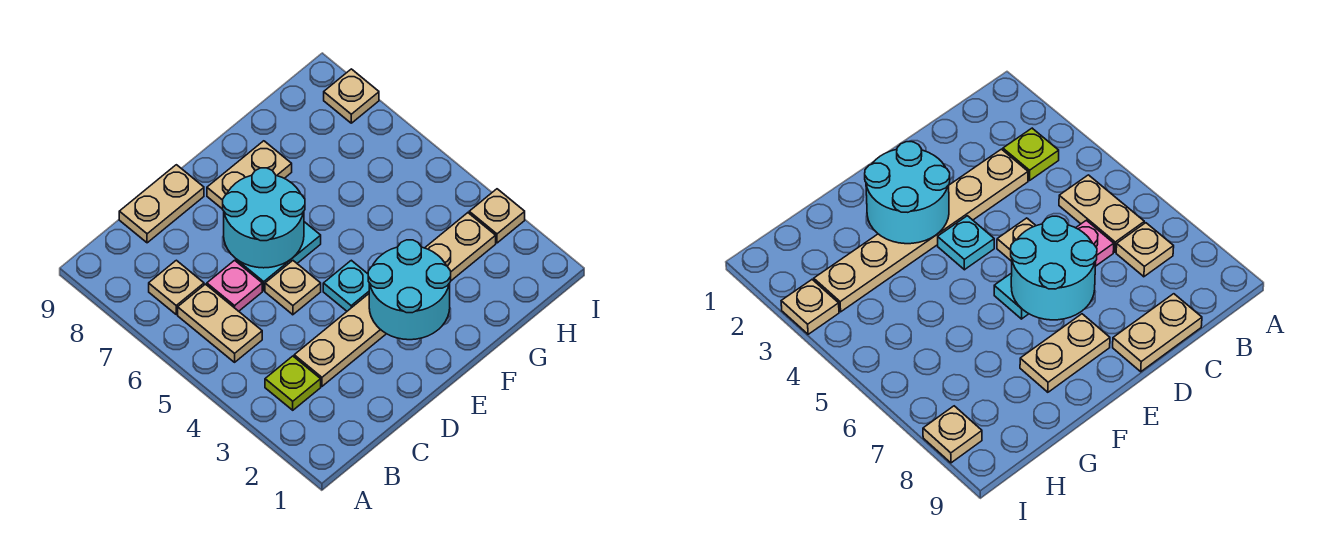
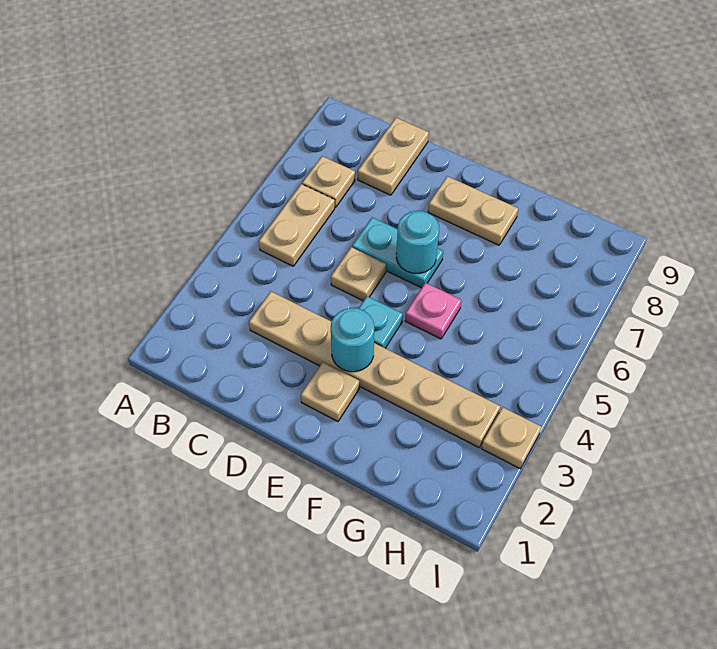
lime 1x1 plate [265,356,321,410] -> none
pink 1x1 plate [207,260,262,311] -> pink 1x1 plate moved to [405,283,461,339]
tan 1x2 plate [119,165,204,243] -> tan 1x2 plate turned to [358,118,429,195]
cyan 2x2 round brick [223,168,305,268] -> cyan 1x1 round brick [396,211,439,273]
cyan 2x2 round brick [368,240,451,340] -> cyan 1x1 round brick [331,308,374,372]
tan 1x1 plate [324,69,379,123] -> tan 1x1 plate moved to [301,362,359,421]

